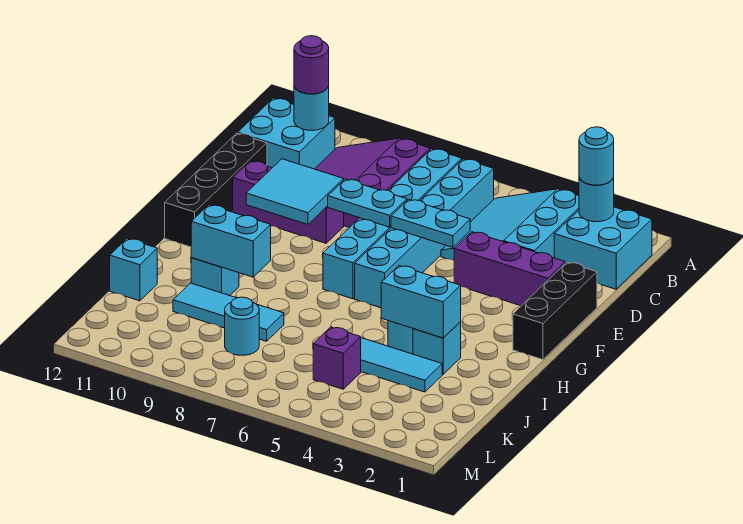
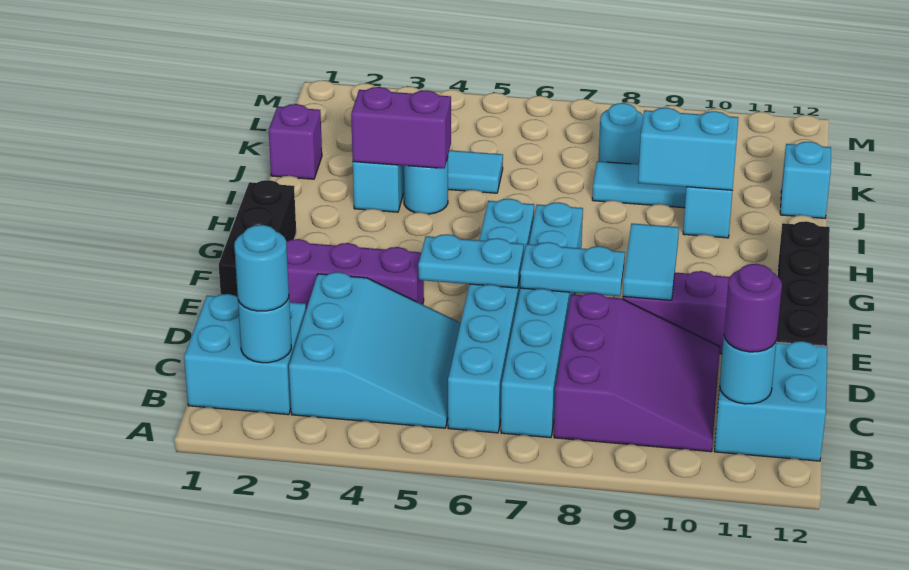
cyan 2x2 tile [246,159,344,224] -> cyan 1x2 tile [623,223,679,300]
cyan 1x2 brick [381,266,461,338] -> purple 1x2 brick [351,87,451,168]
purple 1x1 brick [313,327,361,389] -> purple 1x1 brick moved to [269,104,322,179]

